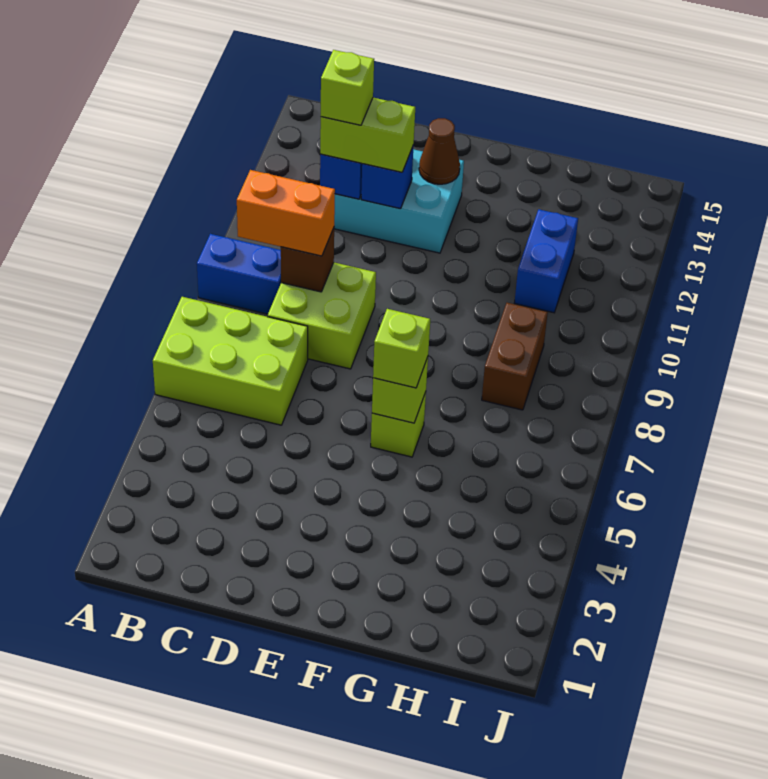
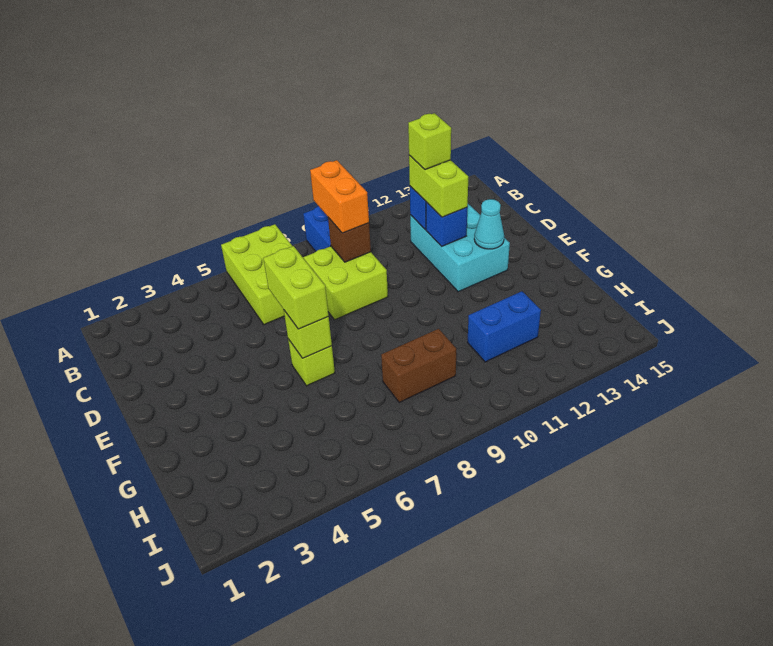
brown 1x1 cone [419,118,460,184] -> cyan 1x1 cone [474,199,504,249]
lime 1x1 brick [373,309,430,388] -> lime 1x2 brick [263,246,329,329]

